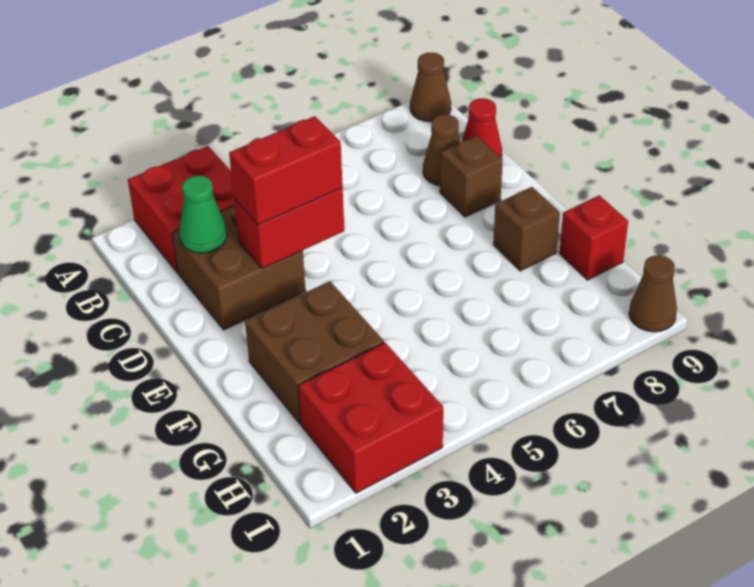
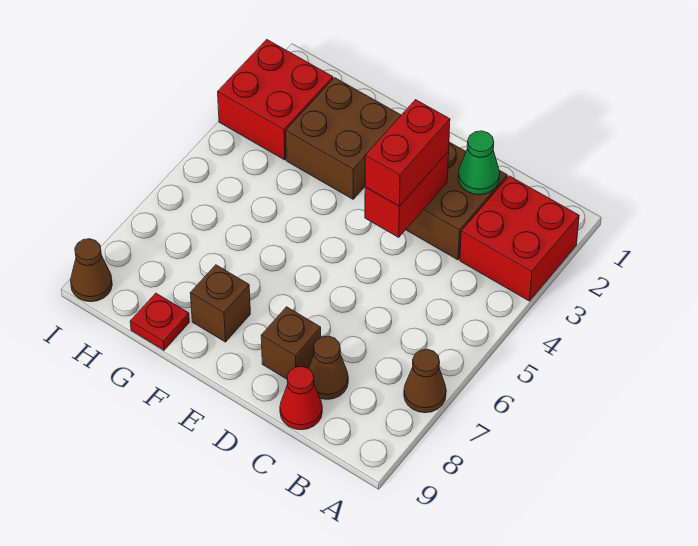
brown 1x1 cone [410,53,451,122] -> brown 1x1 cone moved to [404,349,446,413]
red 1x1 brick [560,195,628,280] -> red 1x1 plate [130,293,189,350]

